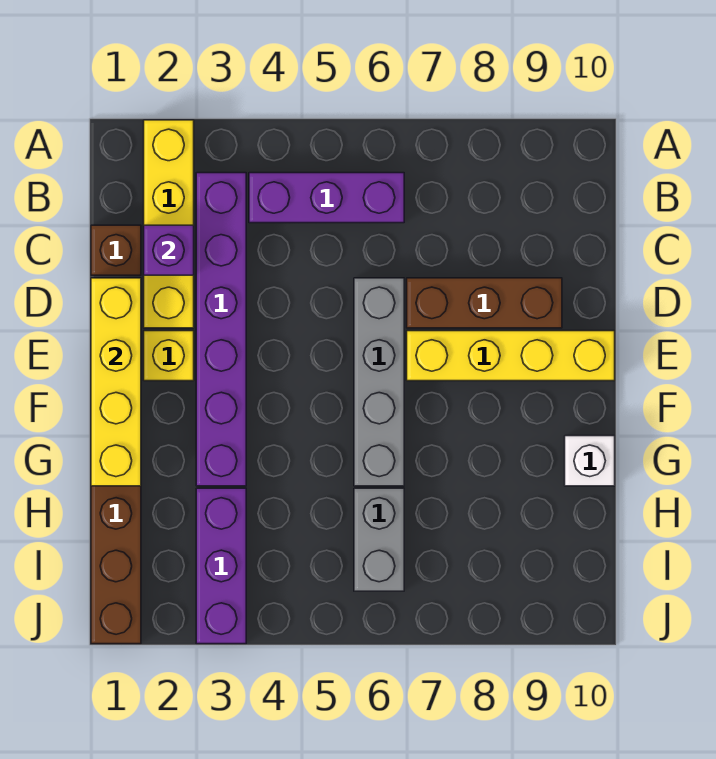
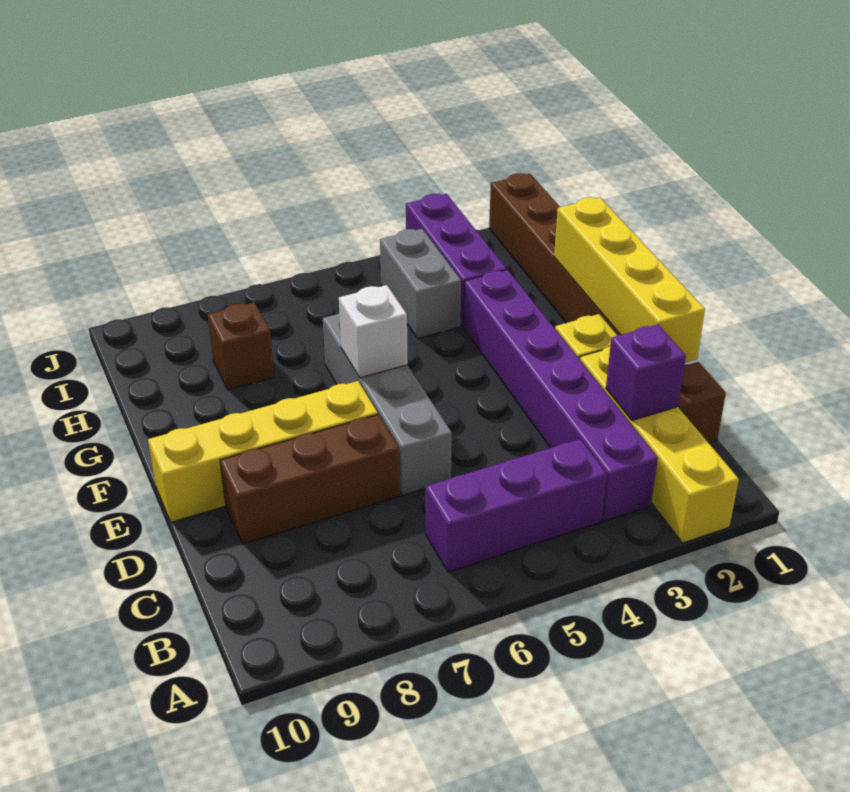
white 1x1 brick [565,436,615,486] -> white 1x1 brick moved to [339,285,408,378]
grey 1x2 brick [354,488,404,591] -> grey 1x2 brick moved to [380,229,461,339]
none -> brown 1x1 brick [207,302,274,390]

